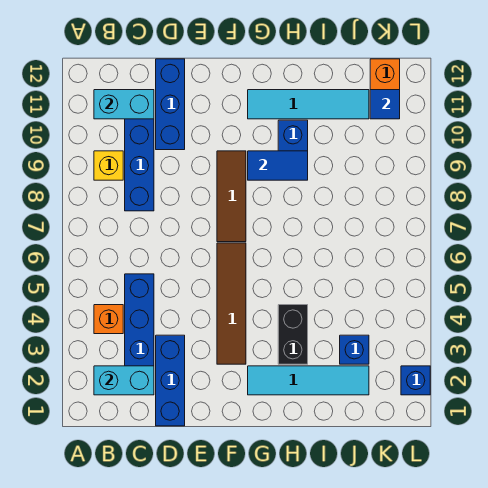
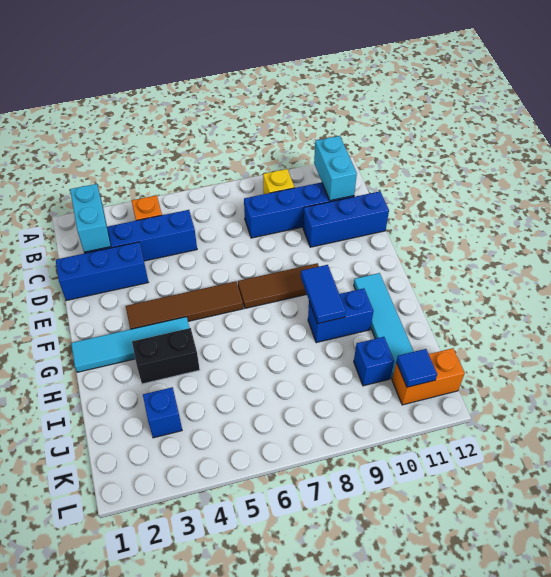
cyan 1x4 tile [248,366,369,395] -> cyan 1x4 tile turned to [71,317,190,372]
blue 1x1 brick [401,366,430,395] -> blue 1x1 brick moved to [354,337,394,386]

